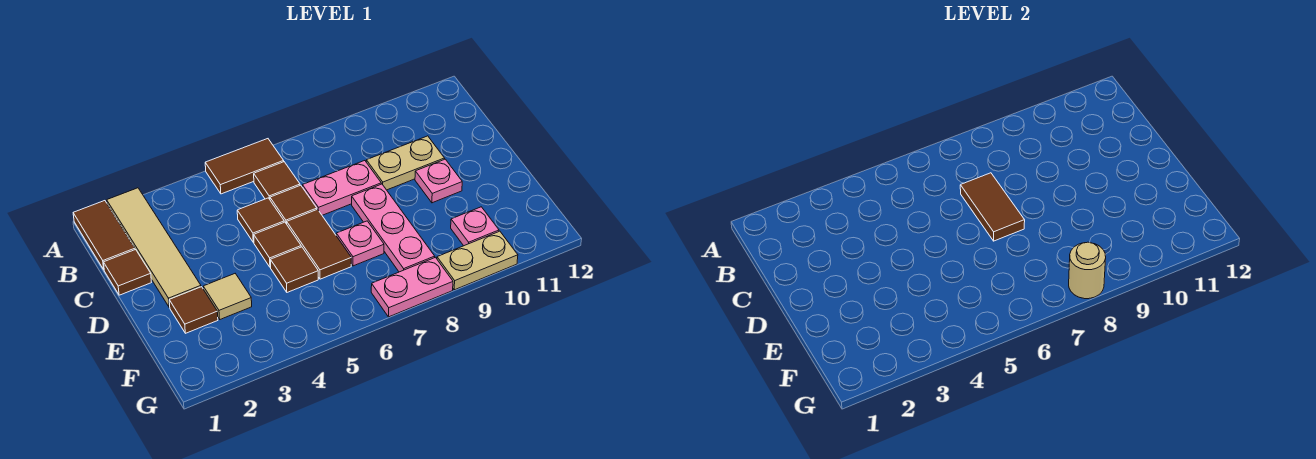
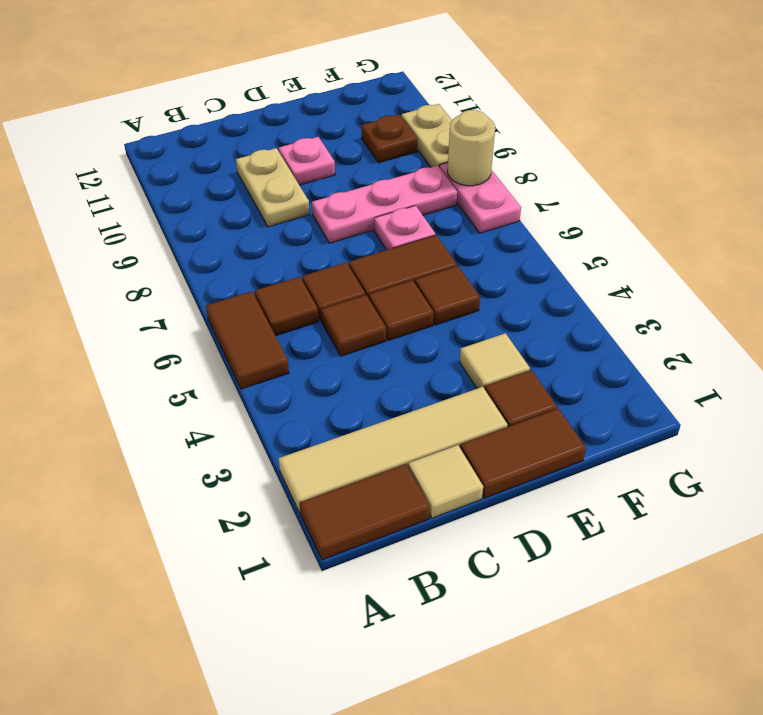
brown 1x1 tile [104,249,151,295] -> tan 1x1 tile [408,445,483,518]
pink 1x2 plate [302,161,381,215] -> none
brown 1x2 tile [960,173,1025,241] -> brown 1x2 tile moved to [460,409,586,498]
pink 1x1 plate [451,207,499,246] -> brown 1x1 plate [361,115,417,163]

